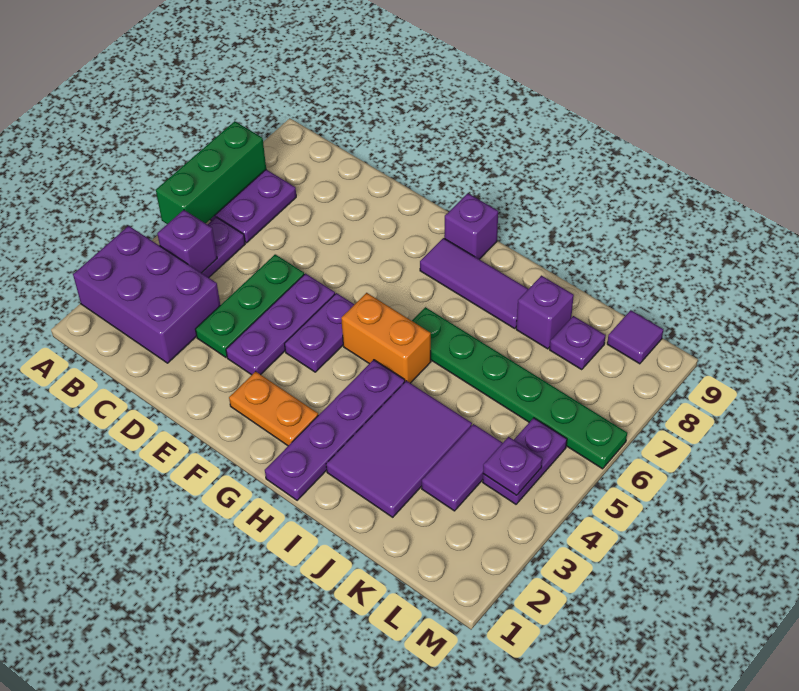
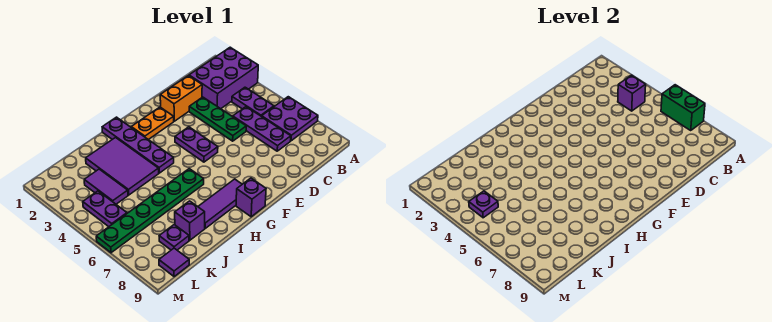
green 1x3 brick [156,121,266,224] -> green 1x2 brick [661,85,705,130]
purple 1x3 plate [226,274,335,375] -> purple 1x3 plate moved to [233,107,291,151]
orange 1x2 brick [341,293,431,383] -> orange 1x2 brick moved to [160,76,202,121]

